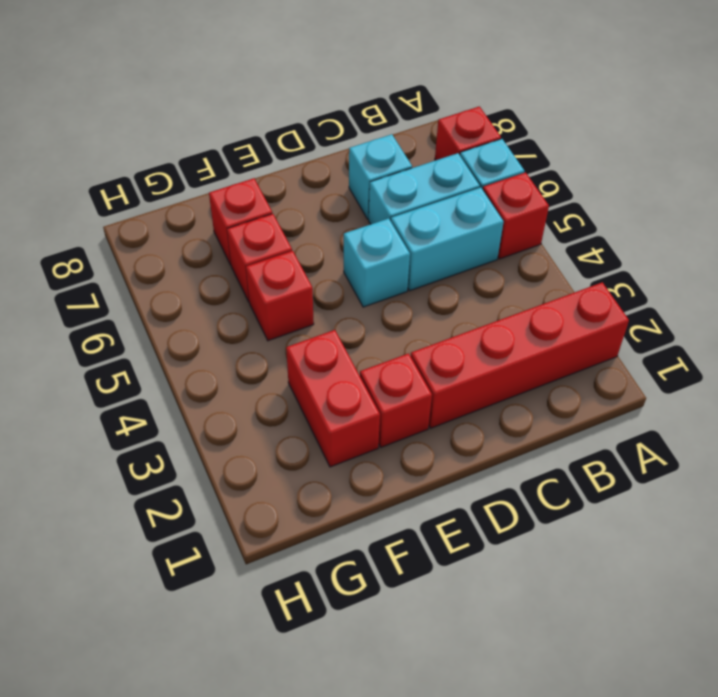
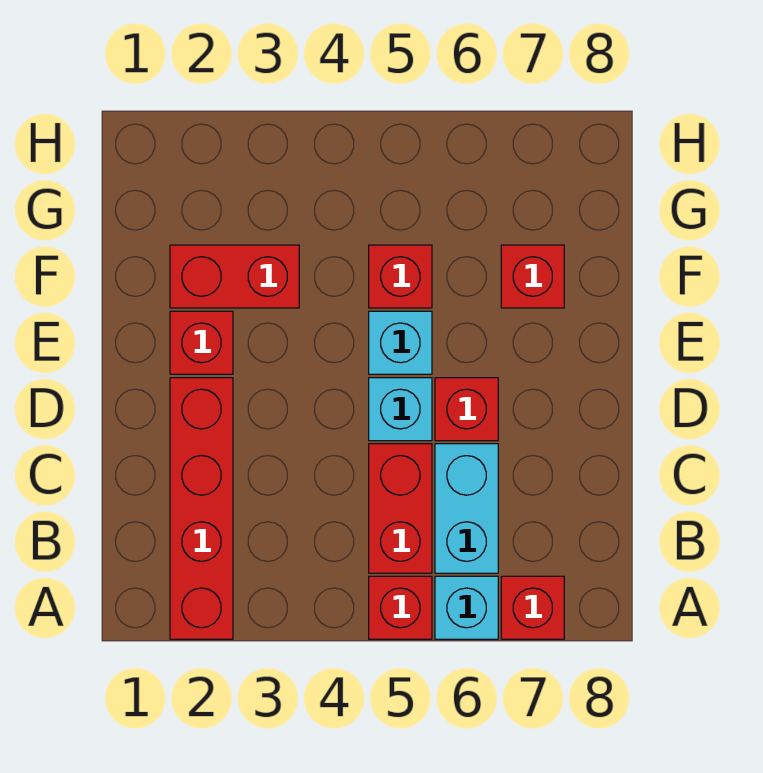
cyan 1x2 brick [391,188,504,291] -> red 1x2 brick [369,444,432,573]
cyan 1x1 brick [349,134,412,219] -> cyan 1x1 brick moved to [369,311,432,374]
red 1x1 brick [227,214,292,302] -> red 1x1 brick moved to [435,378,498,441]

